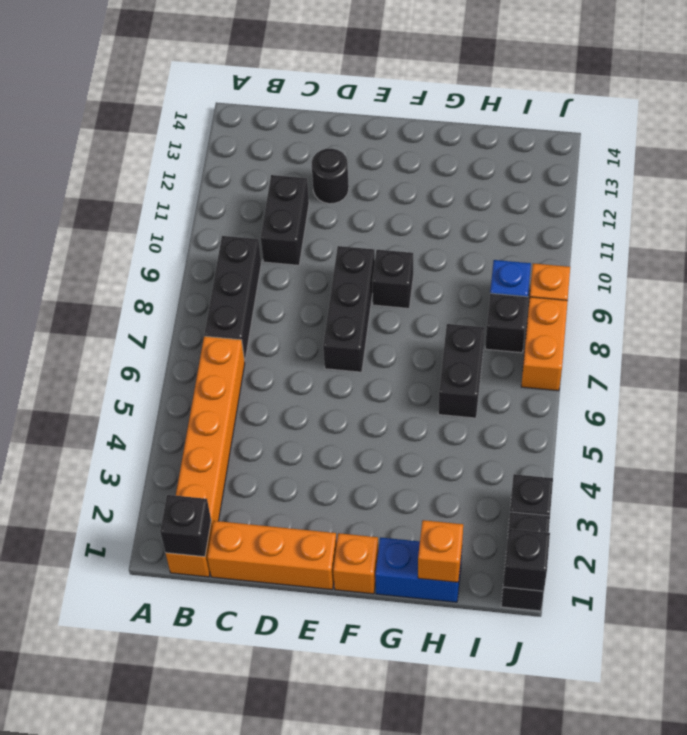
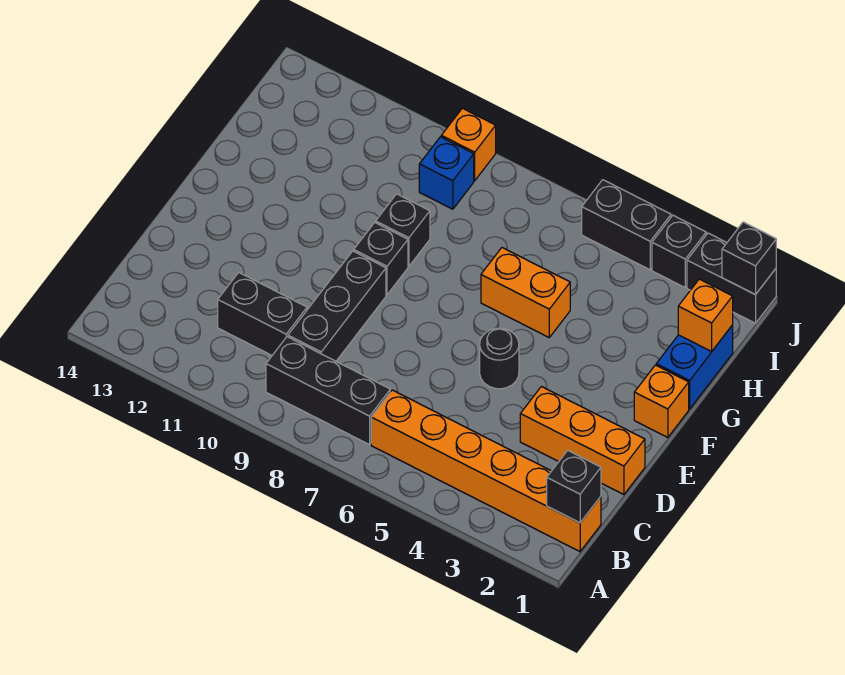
orange 1x3 brick [207,521,337,590] -> orange 1x3 brick turned to [520,387,645,495]
black 1x1 round brick [312,148,349,204] -> black 1x1 round brick moved to [480,328,519,389]
black 1x3 brick [323,246,375,372] -> black 1x3 brick turned to [288,251,386,361]
black 1x2 brick [438,324,485,418] -> black 1x2 brick moved to [582,180,671,270]
black 1x1 brick [485,293,528,353] -> black 1x1 brick moved to [376,194,430,266]
orange 1x2 brick [521,297,568,391] -> orange 1x2 brick moved to [481,248,570,337]

